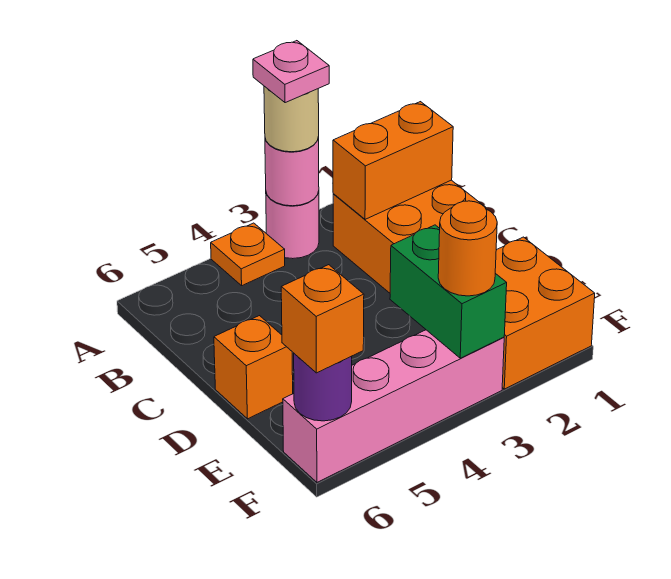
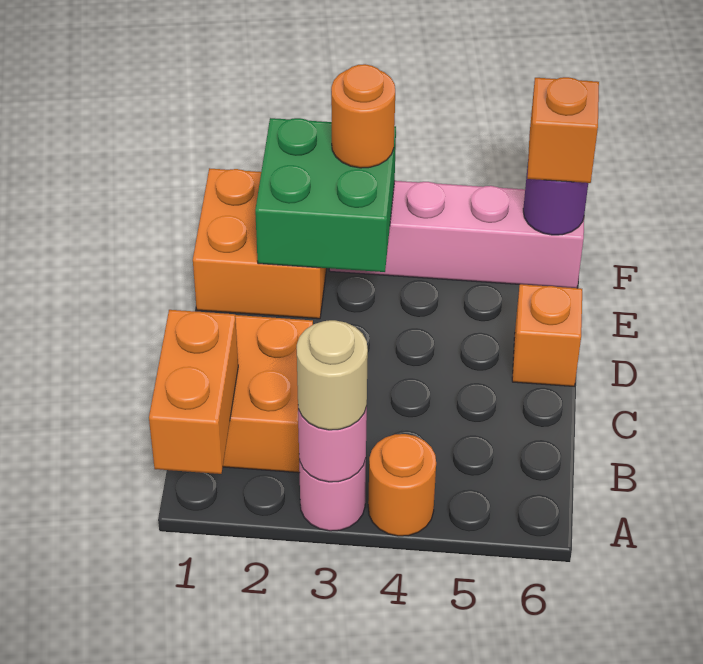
pink 1x1 plate [253,41,329,103] -> none
orange 1x1 plate [211,223,285,286] -> orange 1x1 round brick [368,434,436,536]
orange 1x2 brick [333,102,453,219] -> orange 1x2 brick turned to [149,310,238,474]
green 1x2 brick [390,225,507,358] -> green 2x2 brick [255,118,396,272]

